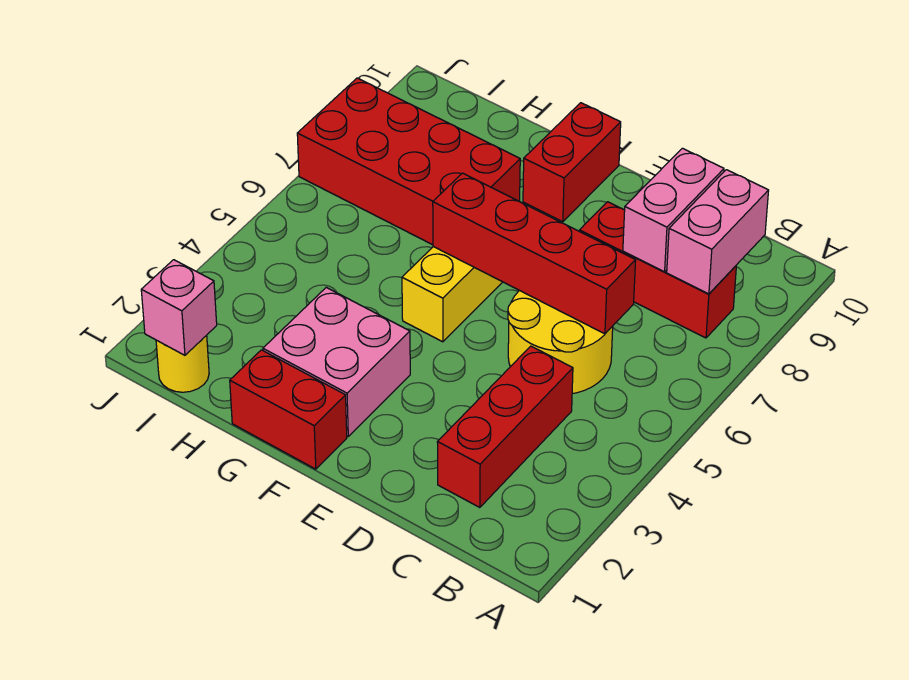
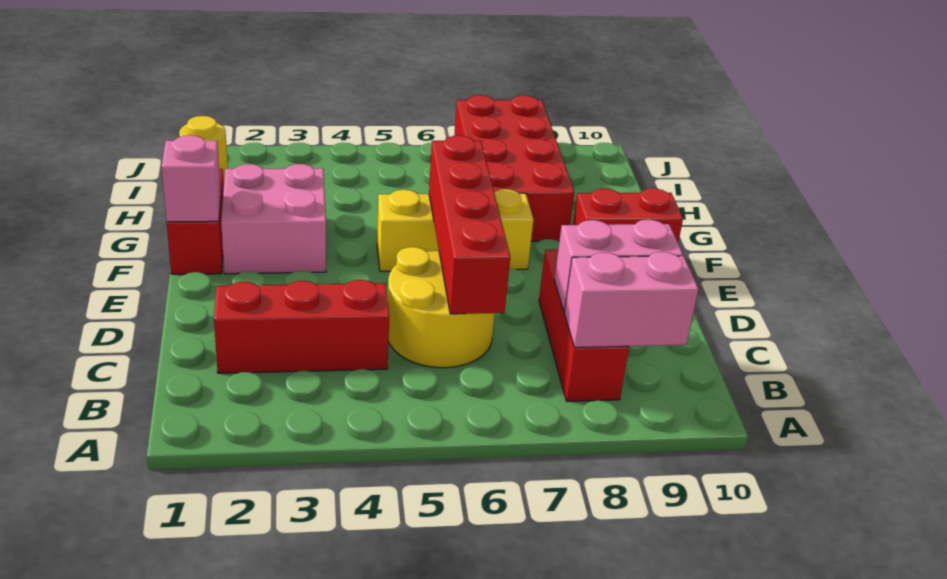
pink 1x1 brick [141,260,217,355] -> pink 1x1 brick moved to [162,135,221,222]

